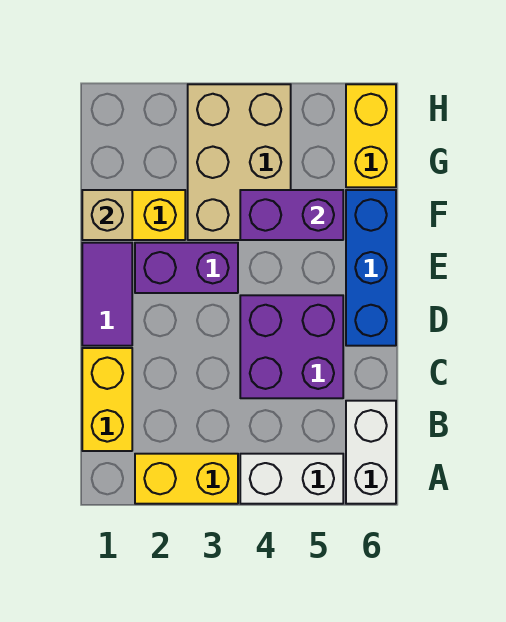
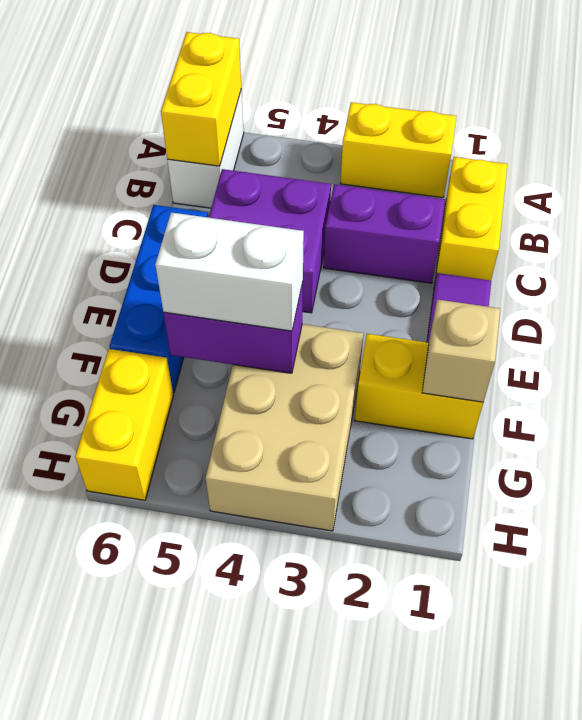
white 1x2 brick [240,454,343,504] -> white 1x2 brick moved to [155,212,304,331]
none -> yellow 1x2 brick [161,32,241,166]
purple 1x2 brick [135,243,238,293] -> purple 1x2 brick moved to [324,184,445,283]

